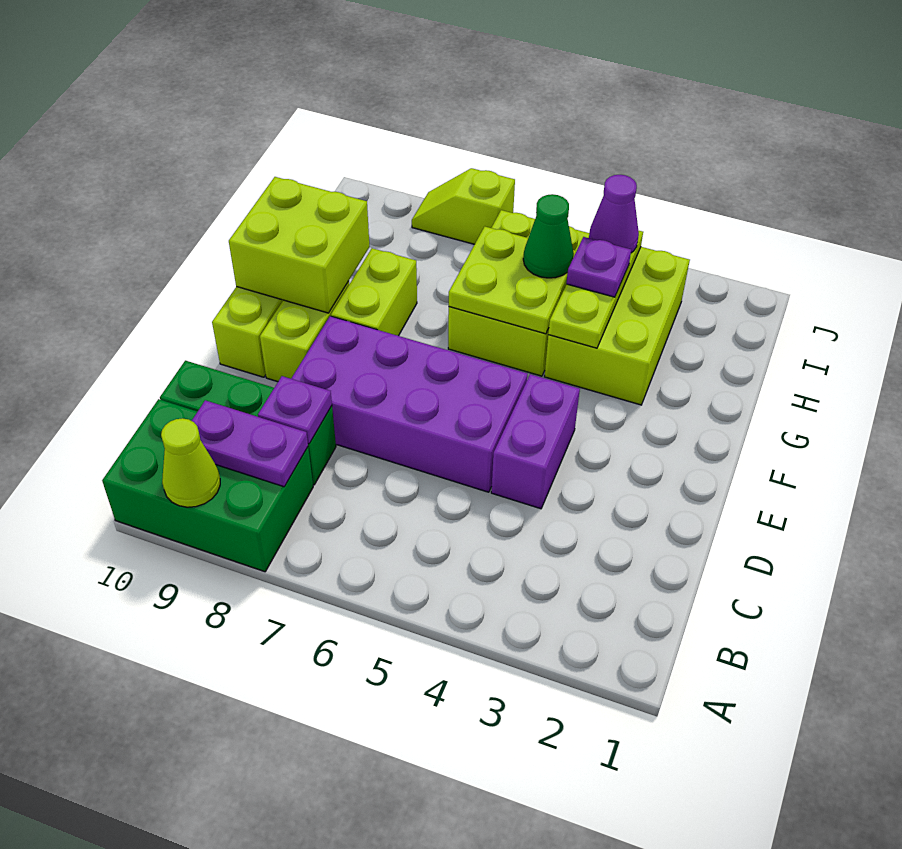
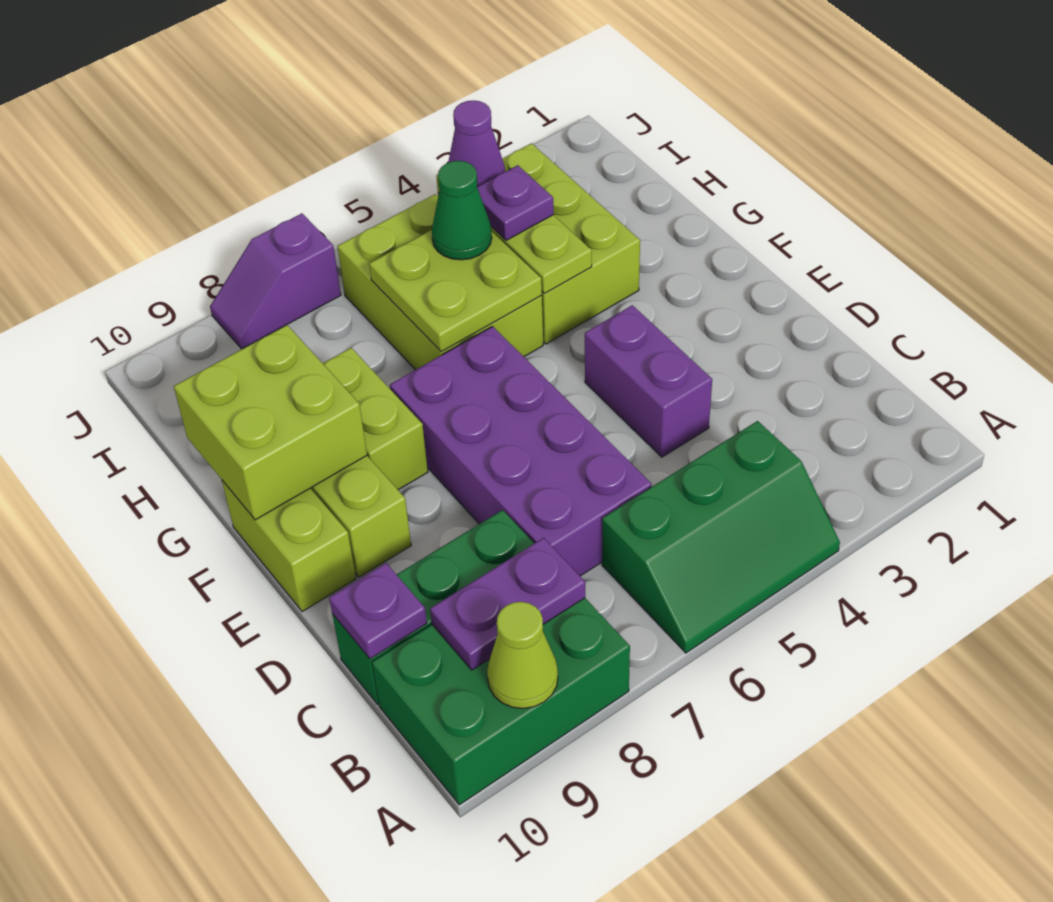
none -> green 2x3 slope [602,421,840,653]
purple 1x1 plate [258,376,332,444] -> purple 1x1 plate moved to [329,563,427,659]
purple 2x4 brick [291,316,527,492] -> purple 2x4 brick turned to [390,326,652,576]
lime 1x2 slope [412,168,515,244] -> purple 1x2 slope [210,213,341,349]

